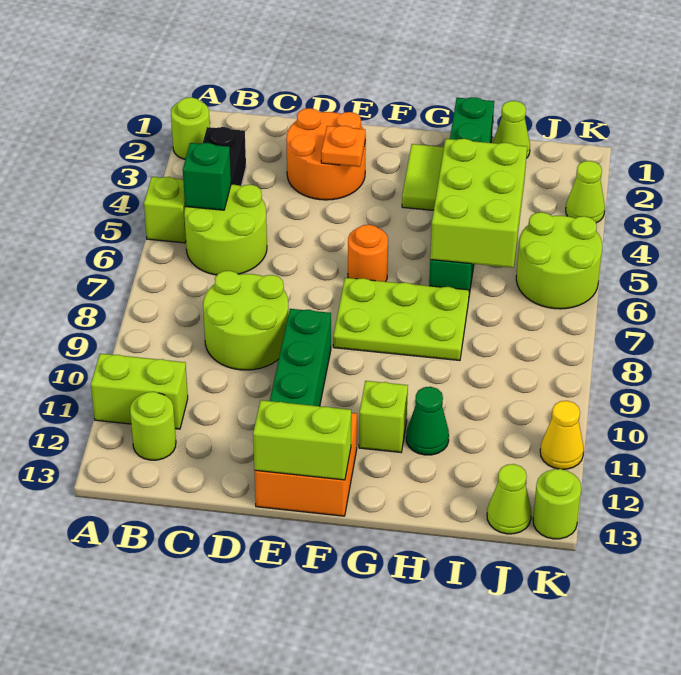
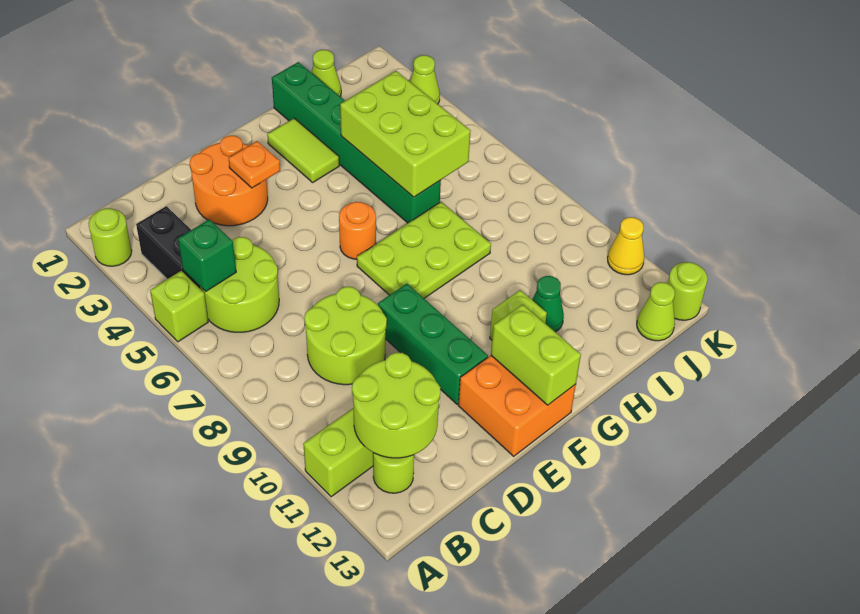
lime 1x2 brick [253,400,351,480] -> lime 1x2 brick turned to [491,304,581,405]
lime 2x2 round brick [516,212,602,309] -> lime 2x2 round brick moved to [352,352,440,458]

